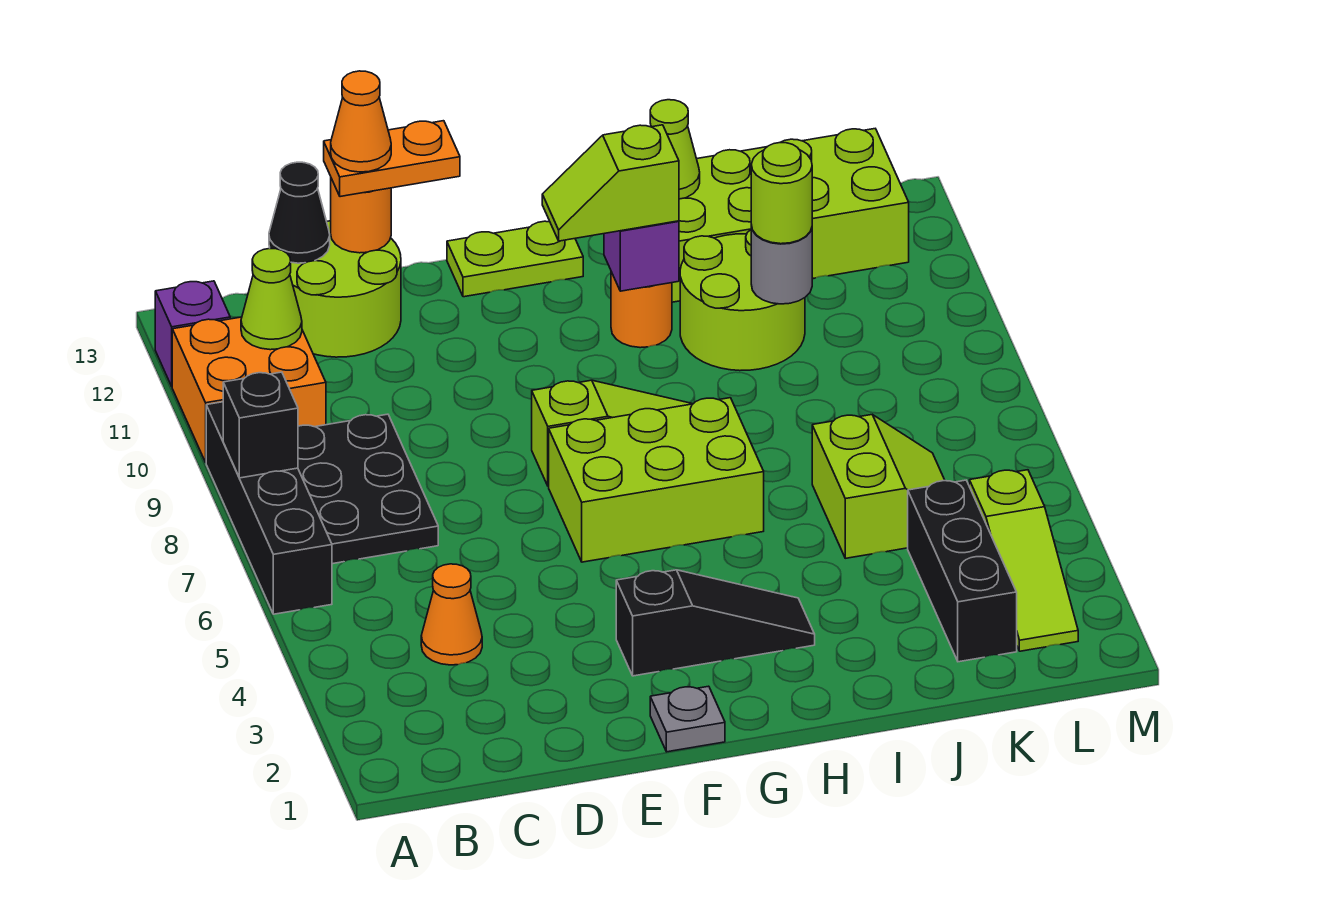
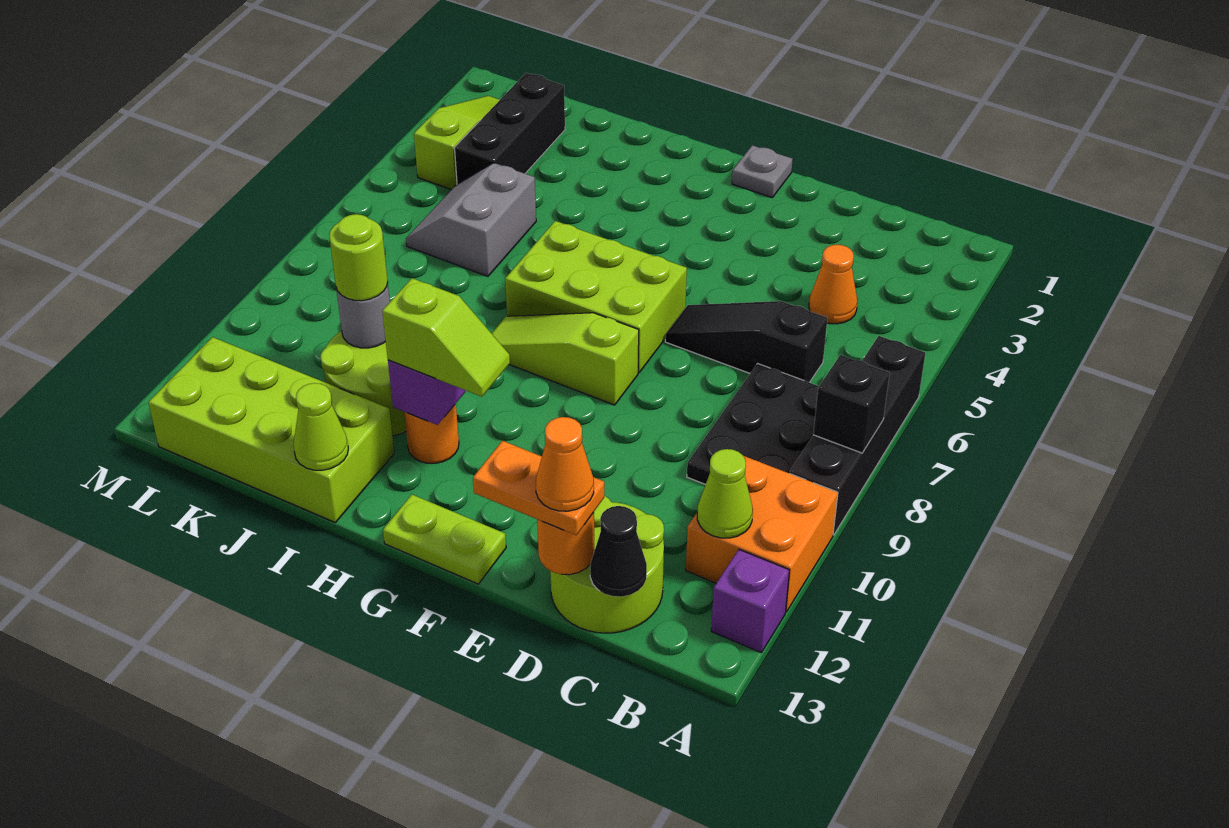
black 1x3 slope [616,570,815,676] -> black 1x3 slope moved to [665,301,828,382]
lime 2x2 slope [812,415,945,558] -> grey 2x2 slope [406,163,536,276]

